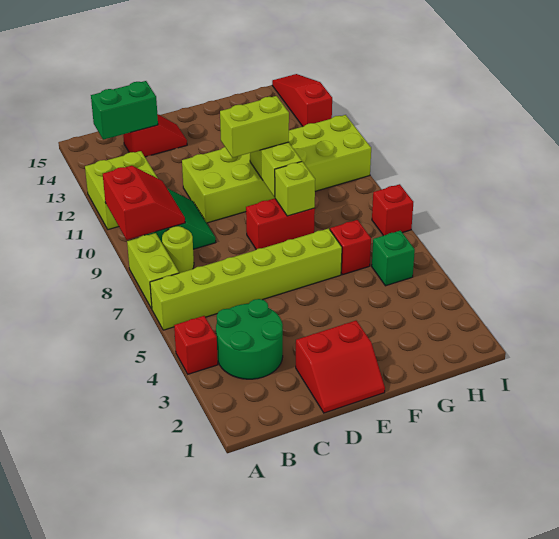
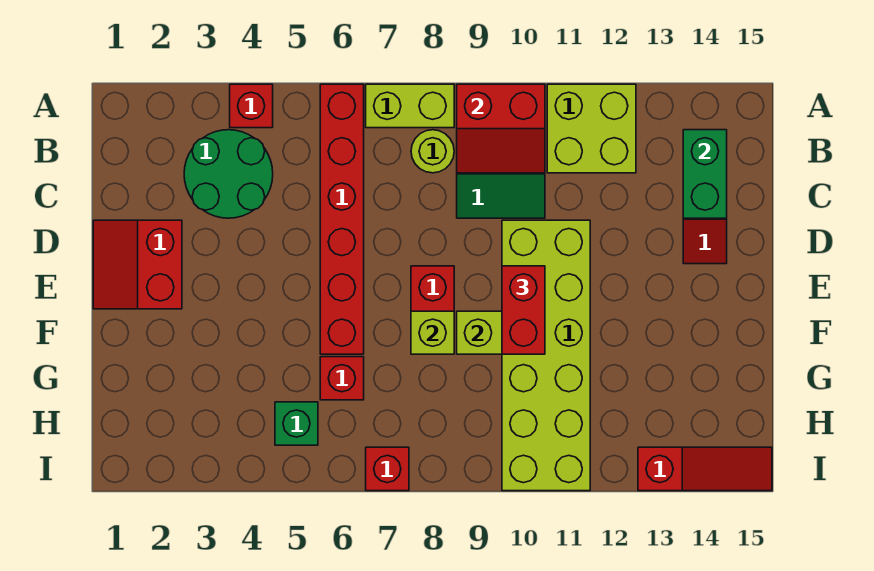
lime 1x6 brick [150,228,342,330] -> red 1x6 brick [320,84,364,354]
lime 1x2 brick [220,96,289,158] -> red 1x2 brick [502,266,545,354]

